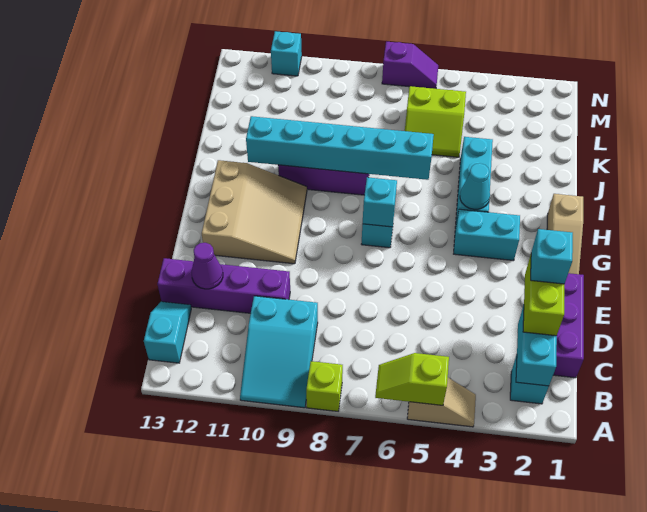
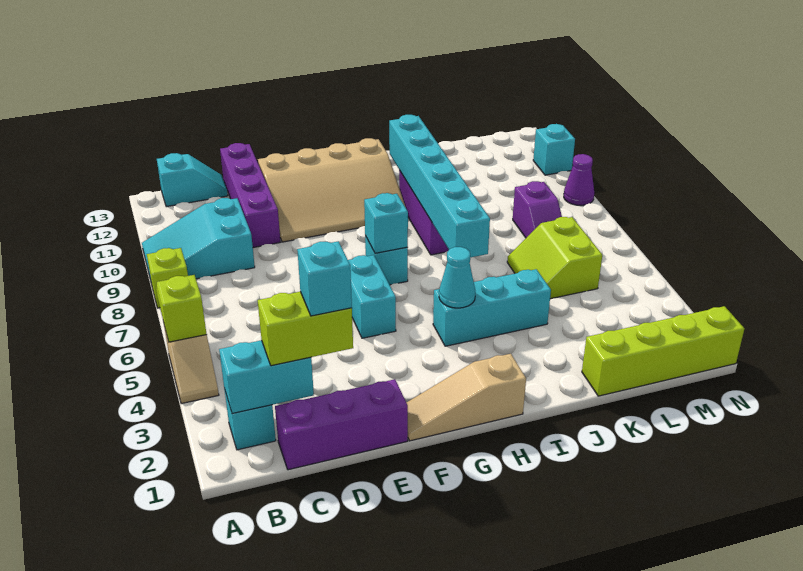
purple 1x1 cone [192,243,223,289] -> purple 1x1 cone moved to [564,154,594,205]
tan 3x3 slope [202,160,307,264] -> tan 3x4 slope [258,138,405,242]
cyan 1x2 brick [454,209,520,261] -> cyan 1x2 brick moved to [348,255,396,338]
none -> lime 1x4 brick [582,306,744,396]
purple 1x2 slope [382,42,438,89] -> purple 1x2 slope moved to [513,181,562,238]

